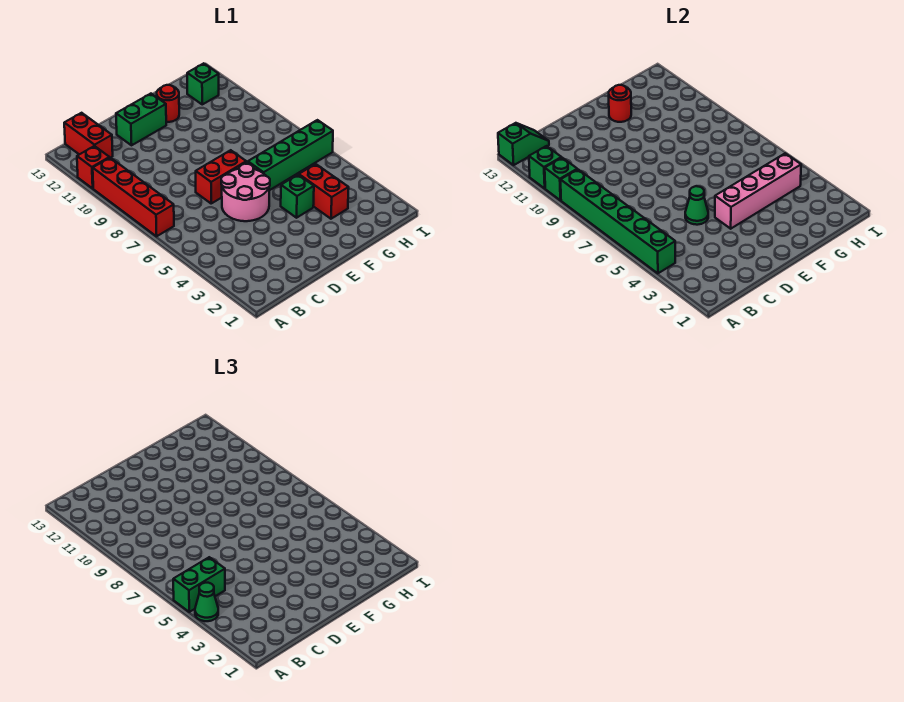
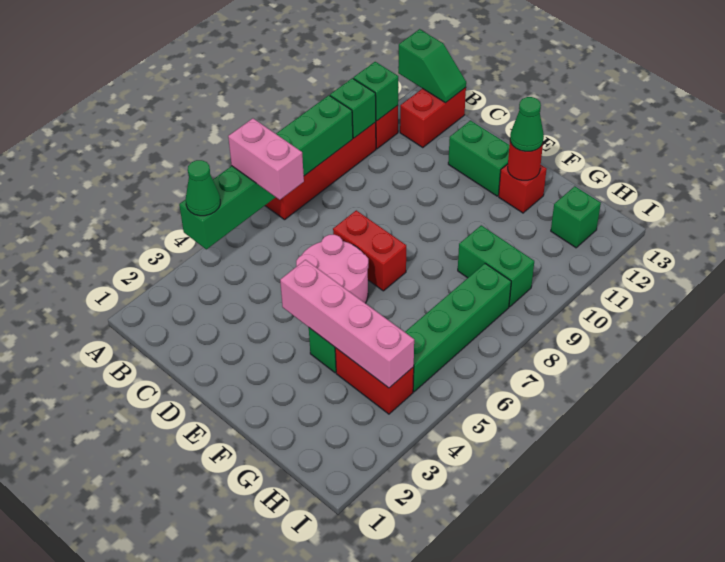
green 1x2 brick [173,557,225,612] -> green 1x2 brick moved to [458,225,534,307]
none -> pink 1x2 brick [228,118,304,200]
green 1x1 cone [685,186,708,225] -> green 1x1 cone moved to [510,97,544,152]
green 1x4 brick [248,120,333,190] -> green 1x4 brick turned to [405,263,511,392]
red 1x1 round brick [157,85,179,122] -> red 1x1 brick [499,164,547,213]
red 1x2 brick [299,164,349,219] -> red 1x2 brick turned to [335,348,414,414]

